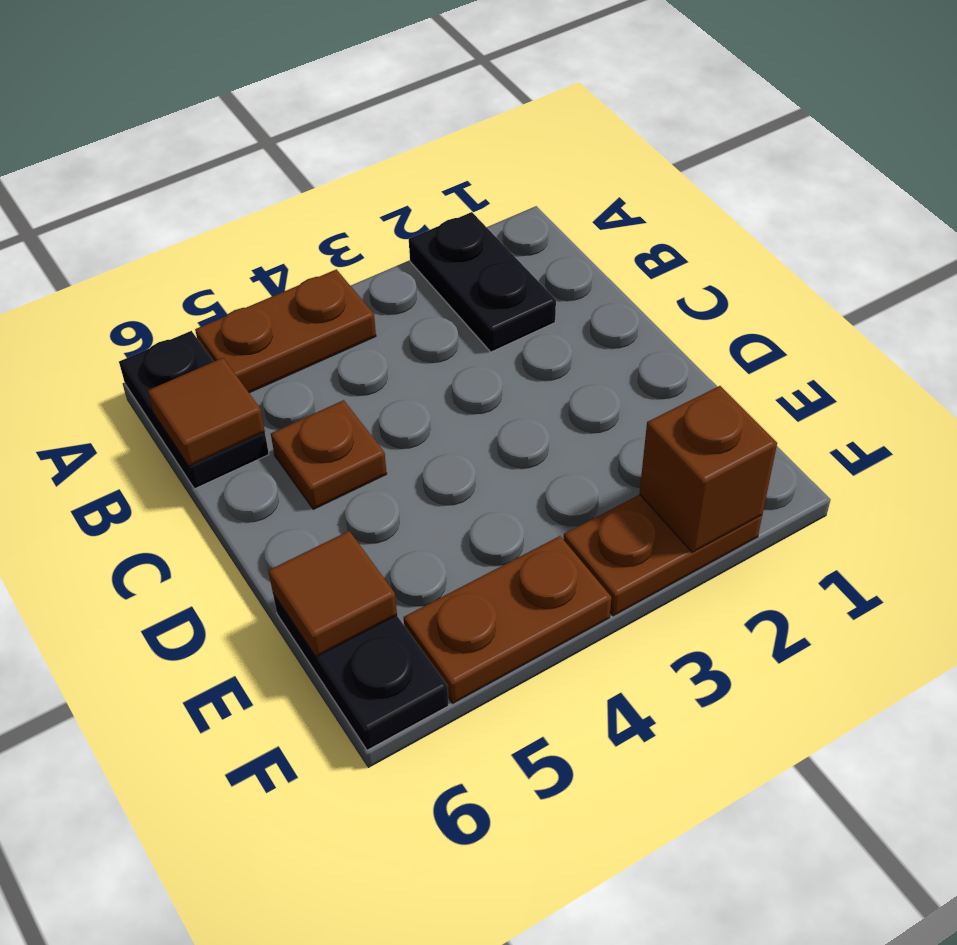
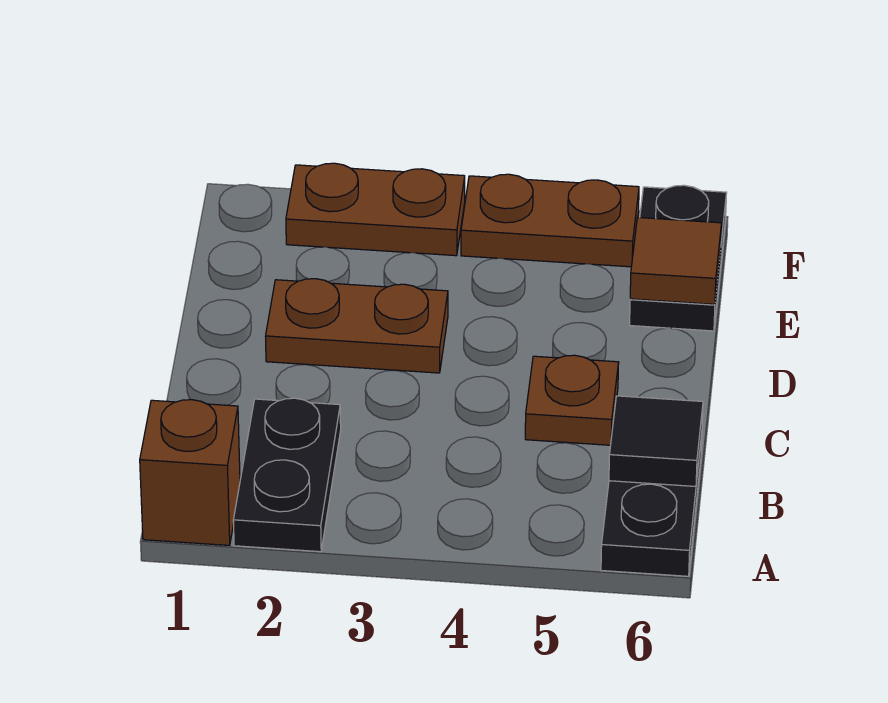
brown 1x2 plate [195,269,376,393] -> brown 1x2 plate moved to [265,279,448,373]
brown 1x1 tile [148,358,265,466] -> black 1x1 tile [609,396,703,486]
brown 1x1 brick [639,386,777,552] -> brown 1x1 brick moved to [140,400,240,545]

